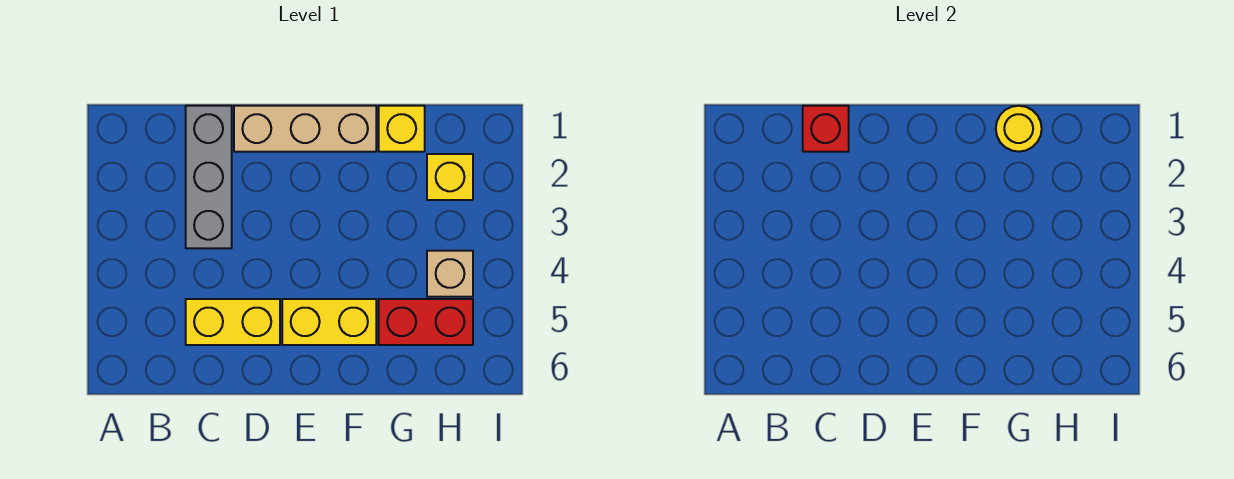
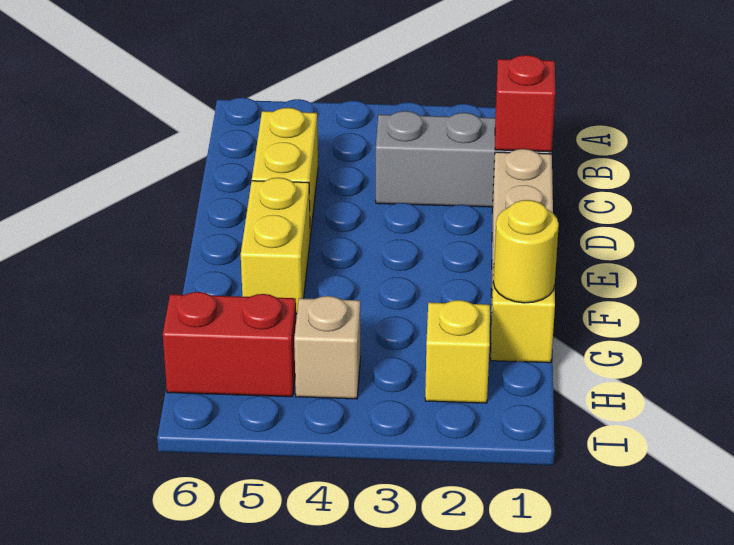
red 1x2 brick [379,299,473,345] -> red 1x2 brick turned to [163,292,296,397]

